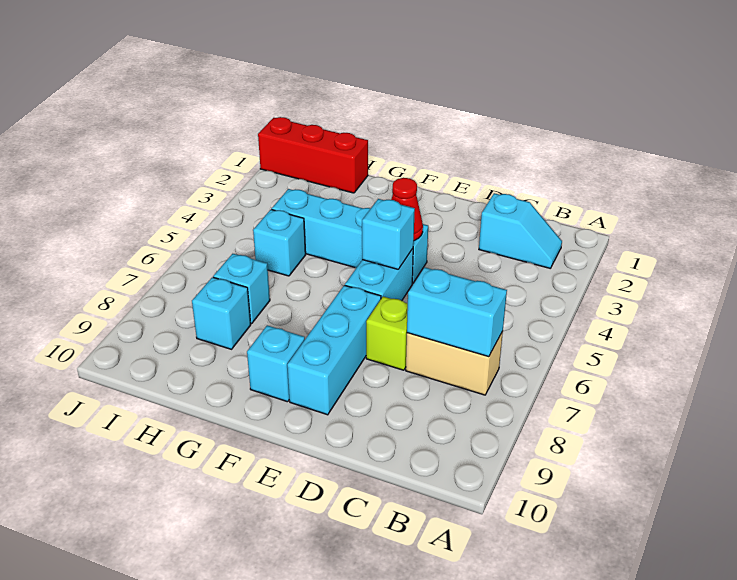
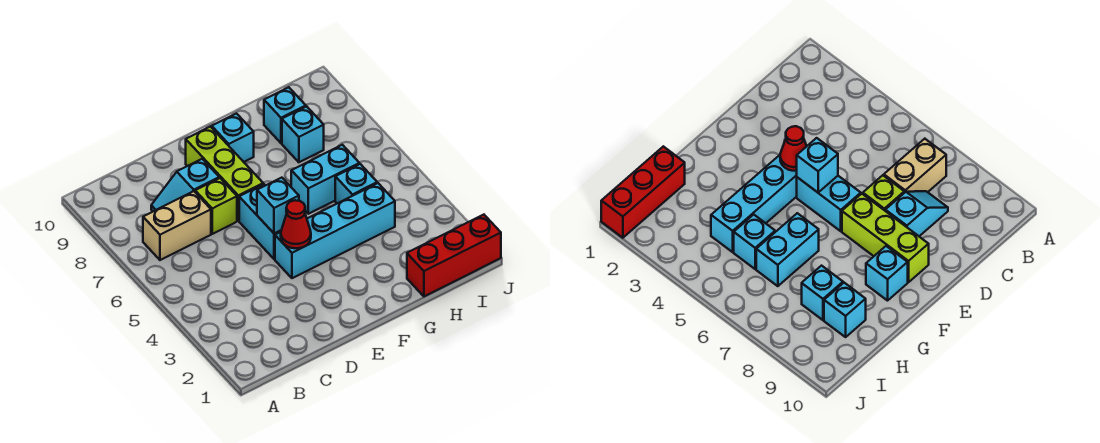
cyan 1x2 slope [479,193,562,268] -> cyan 1x2 slope moved to [151,159,219,211]
cyan 1x2 brick [407,267,507,357] -> cyan 1x2 brick moved to [291,145,359,214]
cyan 1x3 brick [287,285,381,415] -> lime 1x3 brick [186,127,263,221]
cyan 1x1 brick [213,254,270,324] -> cyan 1x1 brick moved to [264,87,306,143]

